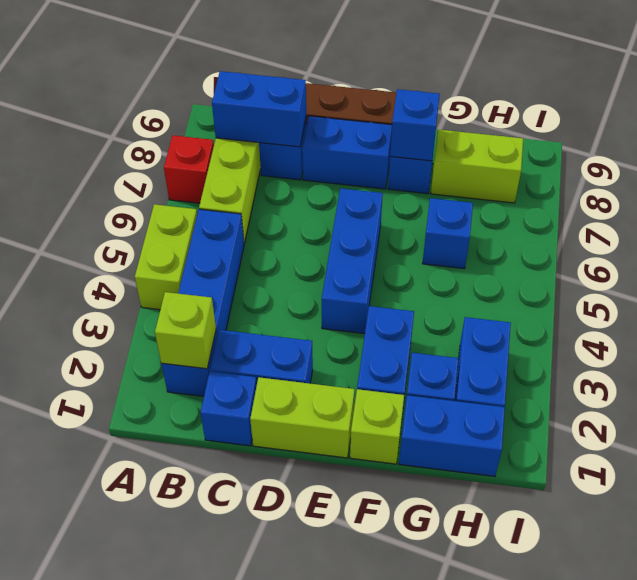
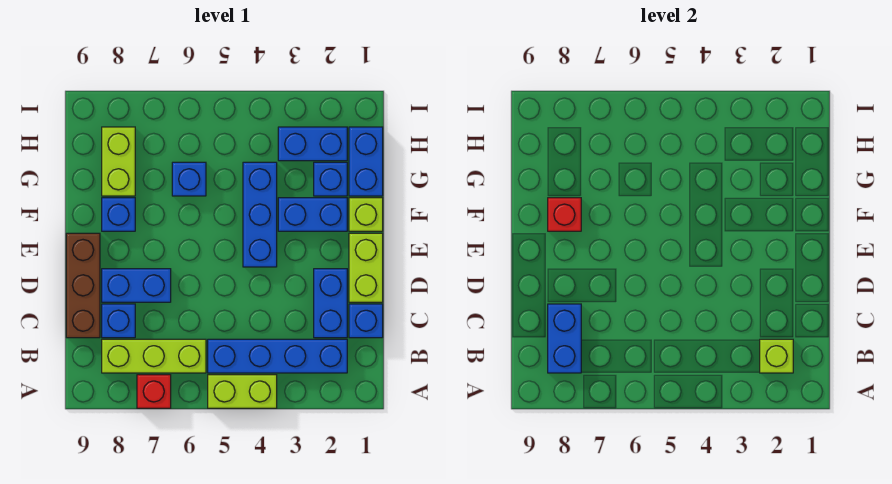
blue 1x2 brick [302,116,392,189] -> blue 1x2 brick turned to [102,269,171,302]
blue 1x3 brick [322,188,383,334] -> blue 1x3 brick turned to [243,162,277,267]
blue 1x1 brick [390,89,440,161] -> red 1x1 brick [548,198,581,231]

